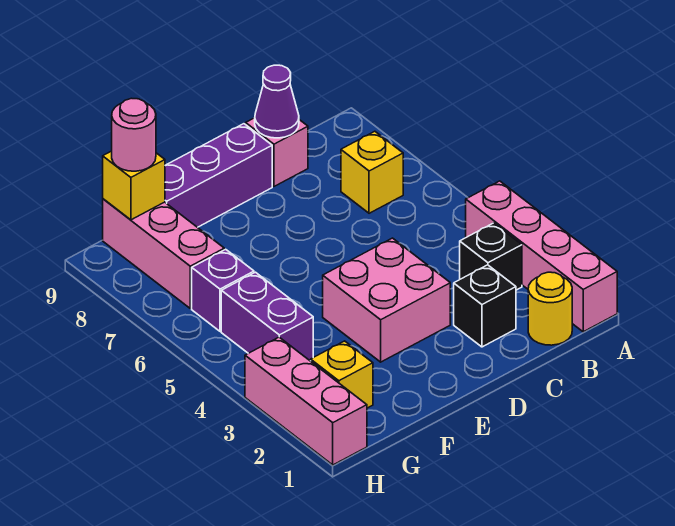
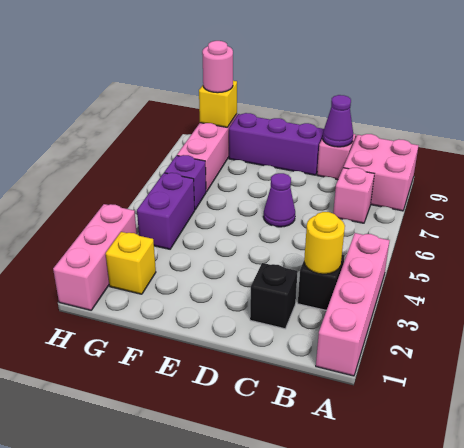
yellow 1x1 round brick [528,272,572,345] -> yellow 1x1 round brick moved to [304,212,345,274]
yellow 1x1 brick [341,131,403,213] -> pink 1x1 brick [333,168,374,223]
pink 2x2 brick [323,238,450,362] -> pink 2x2 brick moved to [343,134,419,211]
none -> purple 1x1 cone [263,173,295,227]

